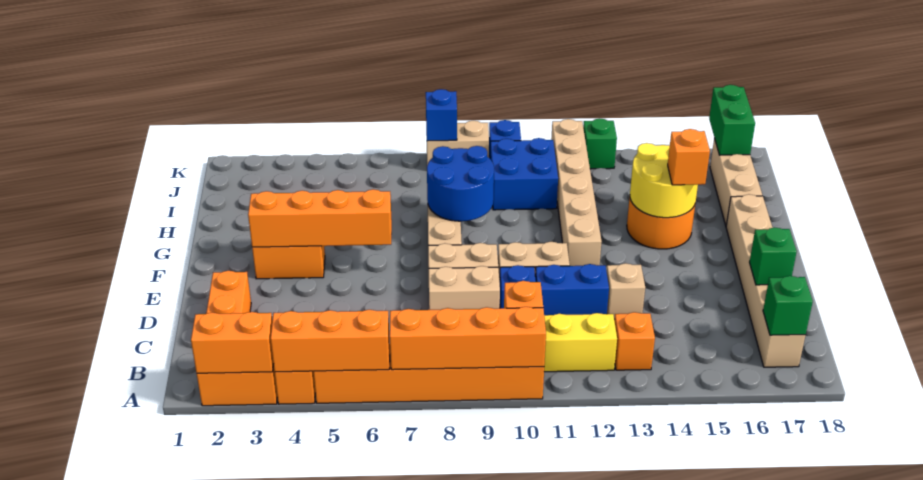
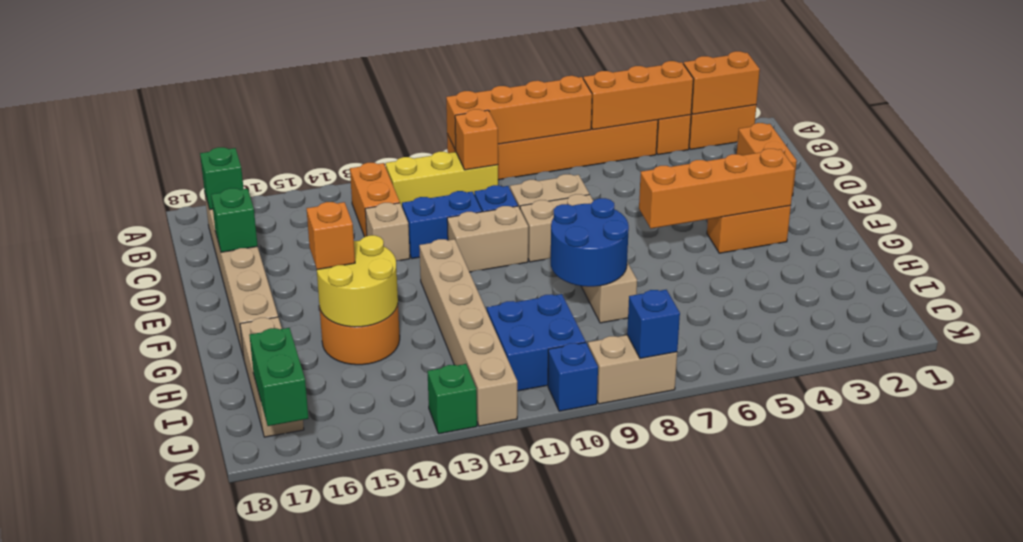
orange 1x1 brick [614,312,655,370] -> orange 1x2 brick [350,163,400,237]

